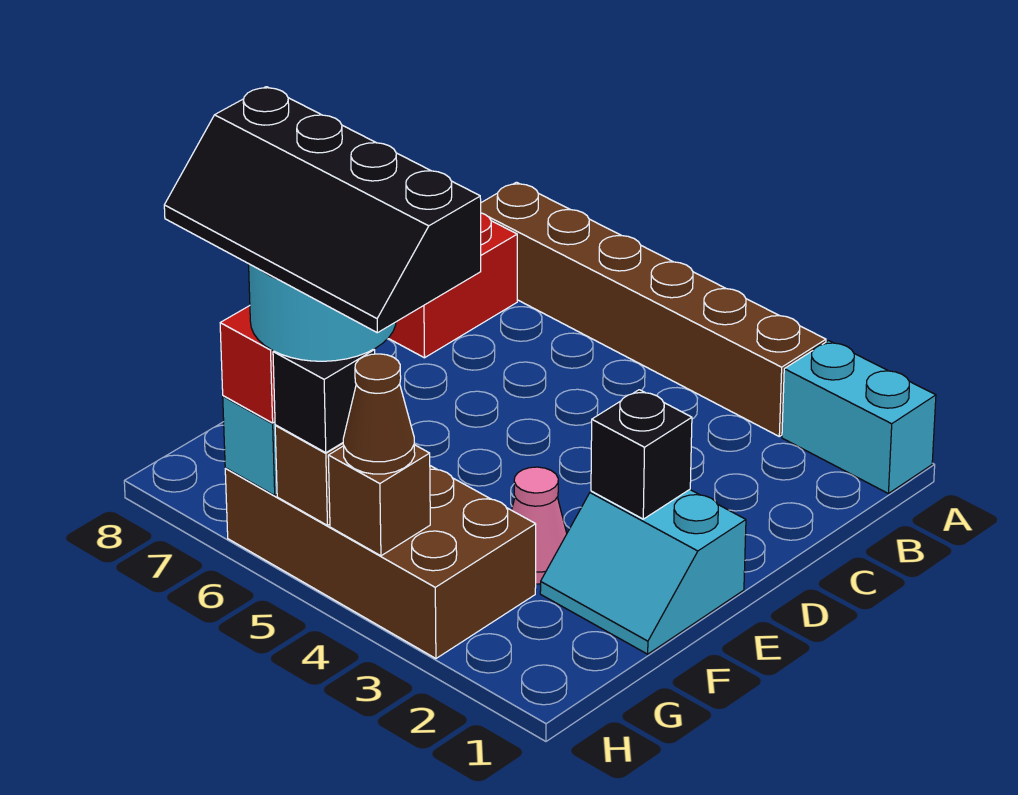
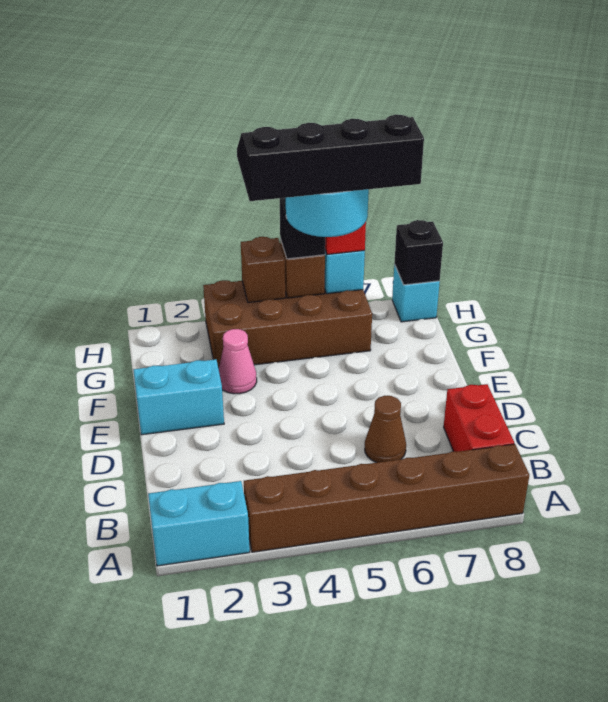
black 1x1 brick [591,390,692,519] -> black 1x1 brick moved to [394,220,443,285]
brown 1x1 cone [343,354,415,474] -> brown 1x1 cone moved to [365,396,406,463]
none -> cyan 1x1 brick [392,264,440,322]

